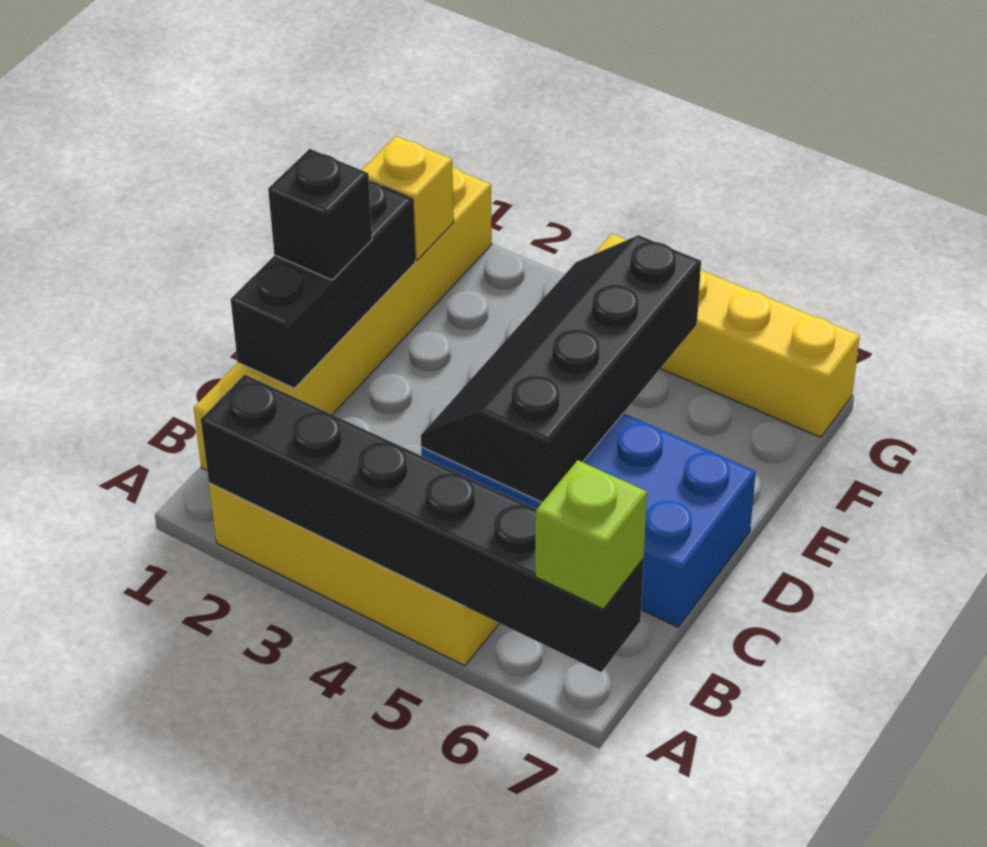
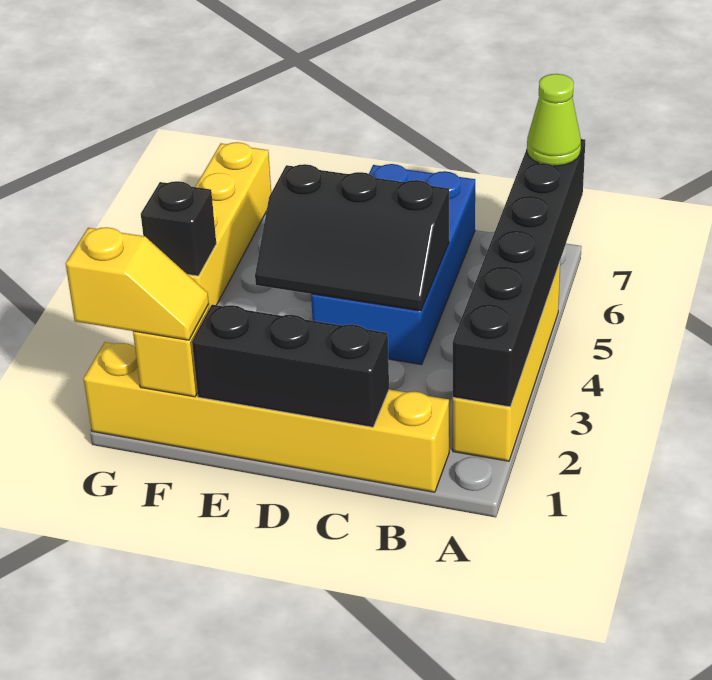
lime 1x1 brick [535,460,647,609] -> lime 1x1 cone [527,74,581,166]
black 2x4 slope [421,235,701,502] -> black 2x3 slope [255,164,449,311]
black 1x1 brick [268,149,372,280] -> black 1x1 brick moved to [141,181,216,276]
none -> yellow 1x2 slope [66,227,209,340]

